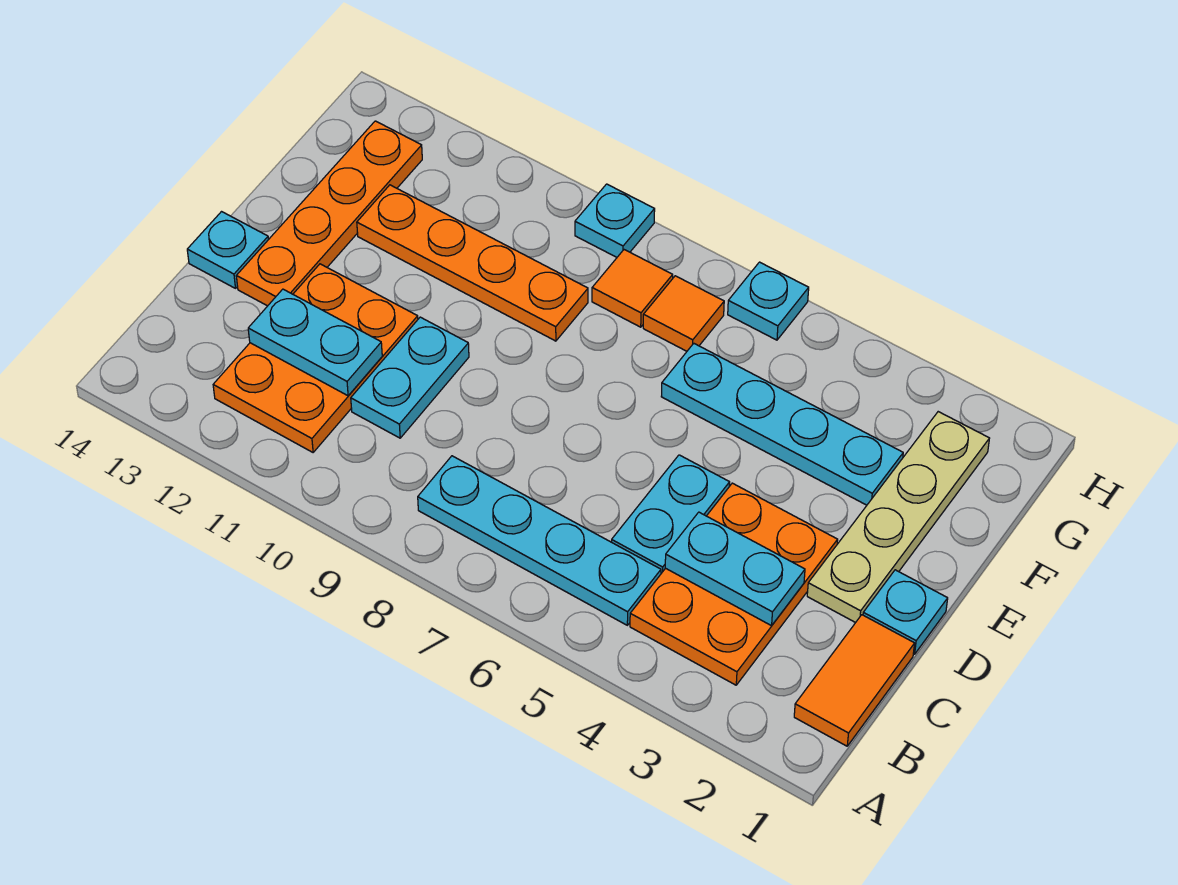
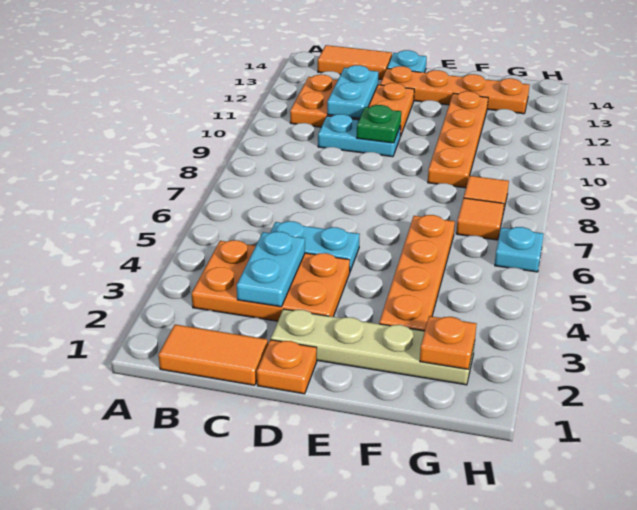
cyan 1x4 plate [418,456,661,625] -> none
none -> orange 1x2 tile [318,45,392,79]
cyan 1x1 plate [863,570,948,654] -> orange 1x1 plate [257,340,317,394]
none -> green 1x1 plate [357,105,401,143]
cyan 1x4 plate [661,344,903,505] -> orange 1x4 plate [379,215,455,331]
none -> orange 1x1 plate [420,316,477,369]
cyan 1x1 plate [575,184,655,257] -> none

